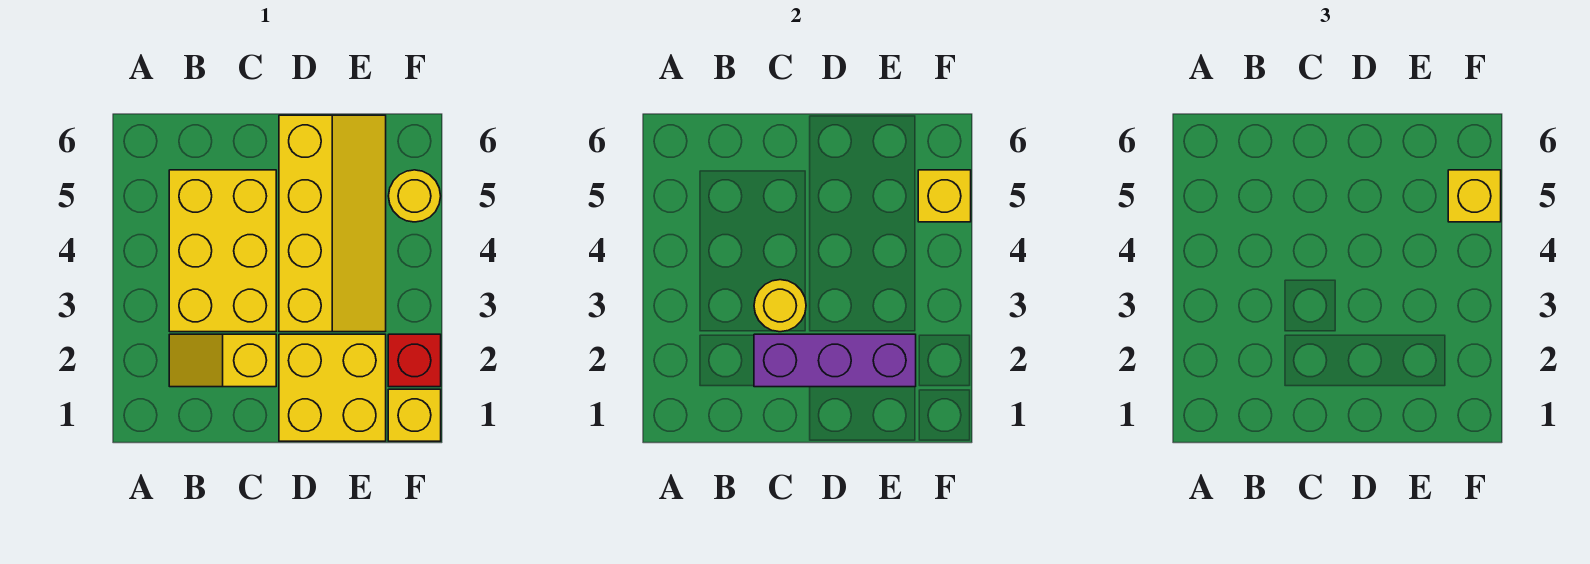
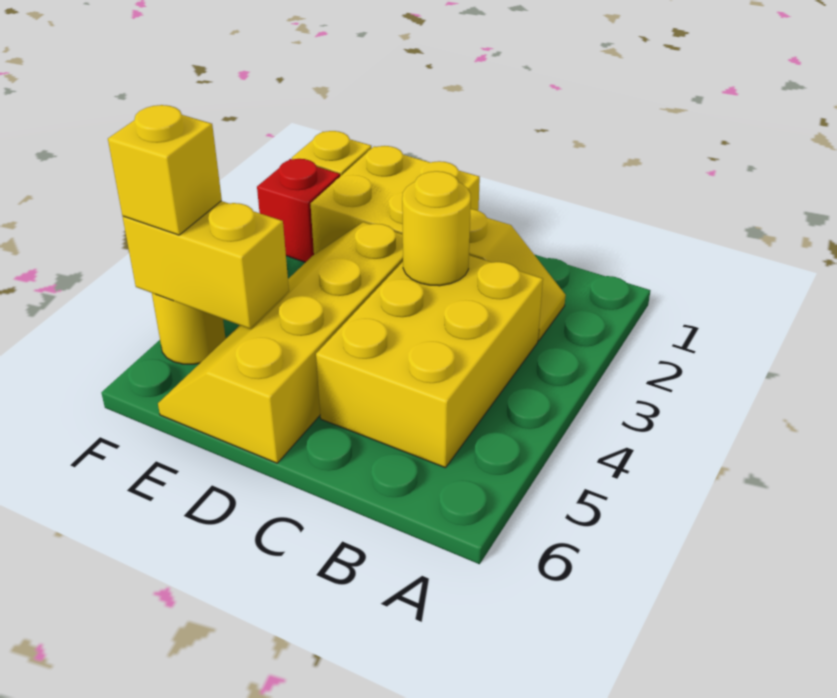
purple 1x3 brick [754,334,916,387] -> none
yellow 1x1 brick [918,170,971,222] -> yellow 1x2 brick [123,201,289,329]

